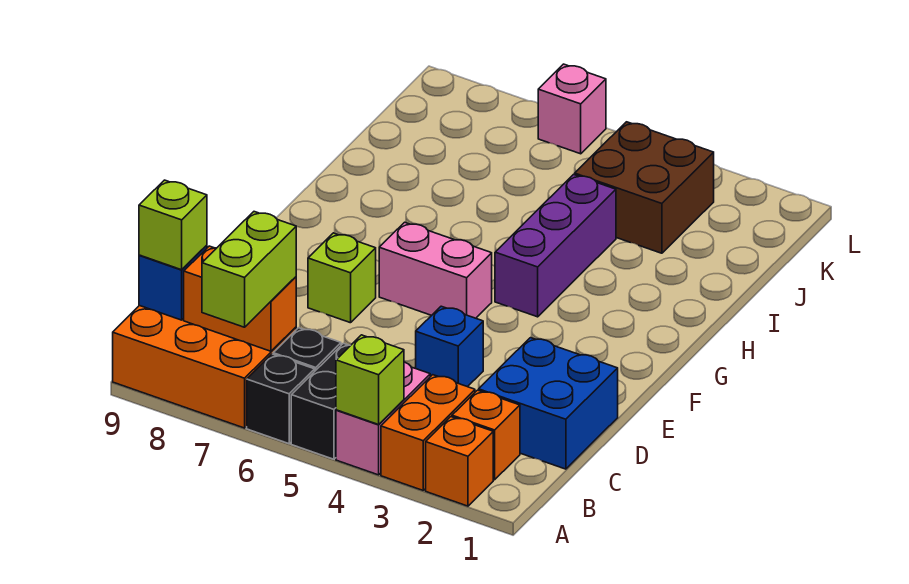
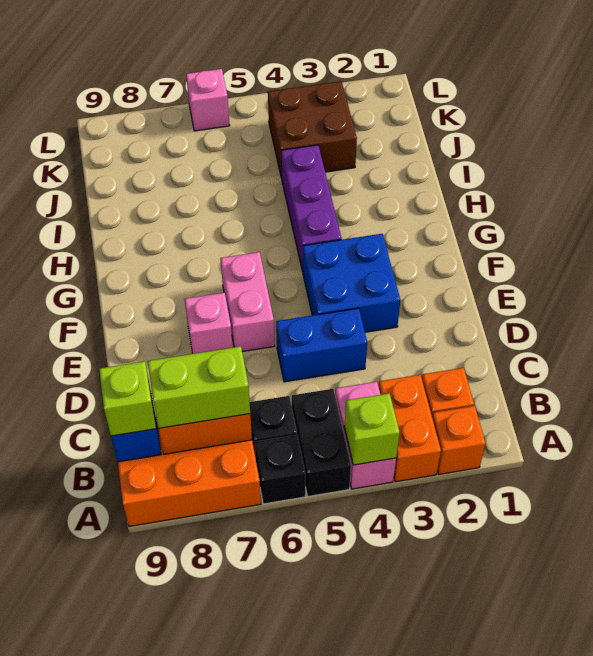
lime 1x2 brick [202,212,296,327] -> lime 1x2 brick turned to [148,346,250,428]
blue 2x2 brick [479,338,618,469] -> blue 2x2 brick moved to [303,234,400,332]
blue 1x1 brick [416,306,483,387] -> blue 1x2 brick [276,308,367,382]
lime 1x1 brick [308,233,376,323] -> pink 1x1 brick [185,293,233,354]
pink 1x2 brick [379,222,492,318] -> pink 1x2 brick turned to [220,252,275,352]

